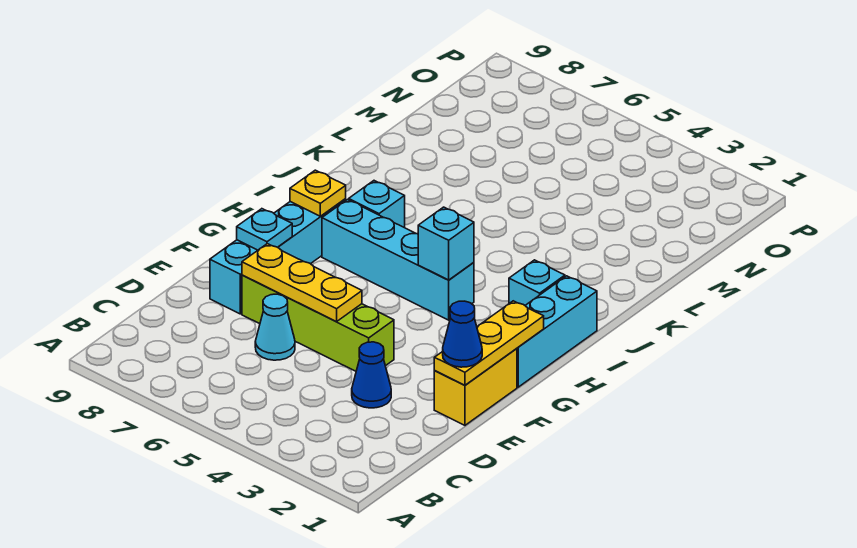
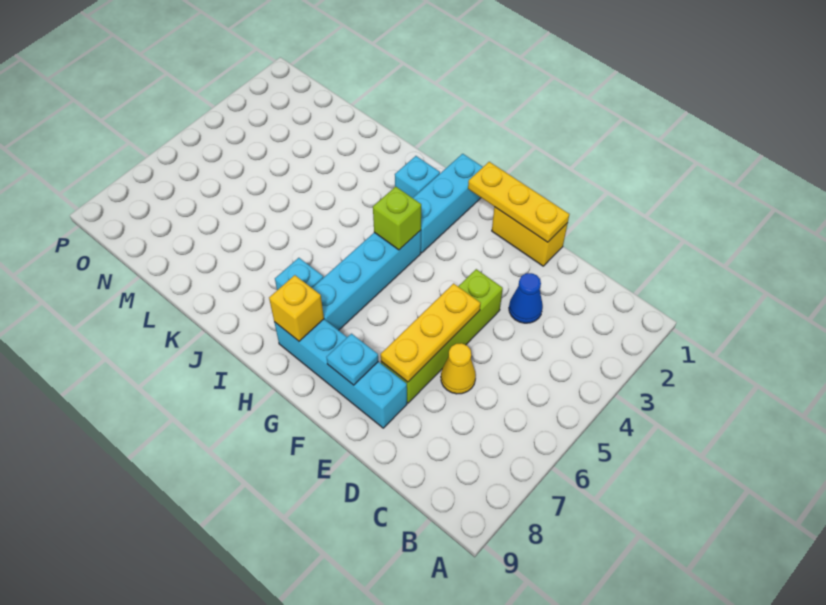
cyan 1x1 cone [255,294,295,360] -> yellow 1x1 cone [441,343,476,394]
blue 1x1 cone [443,301,482,367] -> none
cyan 1x3 brick [517,276,597,387] -> cyan 1x3 brick turned to [413,154,483,253]
cyan 1x1 brick [418,207,474,280] -> lime 1x1 brick [373,187,421,250]
yellow 1x1 plate [290,170,346,216] -> yellow 1x1 brick [269,275,324,341]

